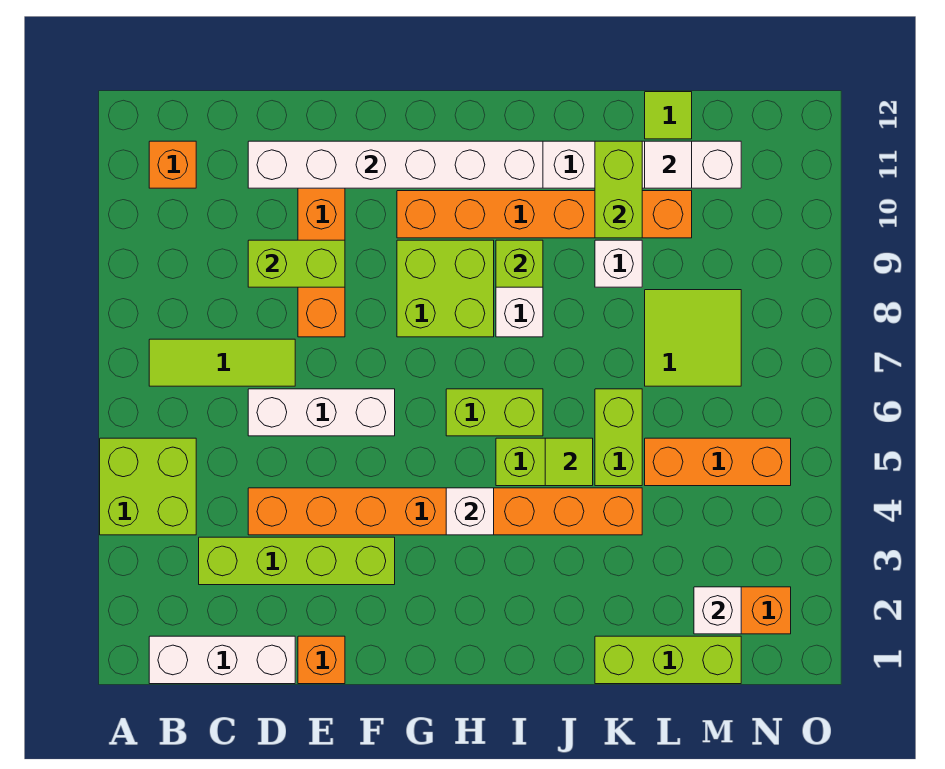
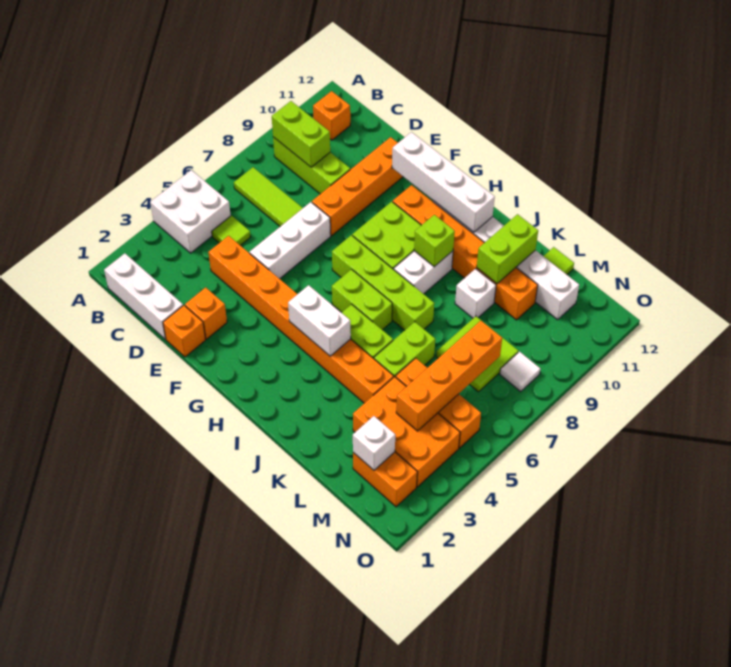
lime 2x2 brick [100,438,196,535] -> white 2x2 brick [150,170,231,253]
lime 1x4 brick [199,537,395,585] -> lime 1x4 brick moved to [332,235,434,330]
white 1x3 brick [248,389,395,436] -> white 1x3 brick turned to [250,202,331,279]
lime 1x2 brick [248,240,345,287] -> lime 1x2 brick moved to [272,101,330,167]
white 1x6 brick [248,141,543,188] -> white 1x4 brick [392,132,495,232]
none -> orange 1x1 brick [185,287,227,339]
white 1x1 brick [446,488,494,535] -> white 1x2 brick [288,285,351,356]
lime 1x1 tile [545,438,593,486] -> lime 1x1 tile moved to [212,216,250,245]
lime 1x3 brick [595,636,741,684] -> lime 1x3 brick moved to [273,137,350,194]
none -> orange 2x3 brick [353,377,460,487]
white 1x1 tile [645,141,692,188] -> white 1x1 tile moved to [500,352,540,391]
none -> orange 1x4 brick [396,321,502,431]

